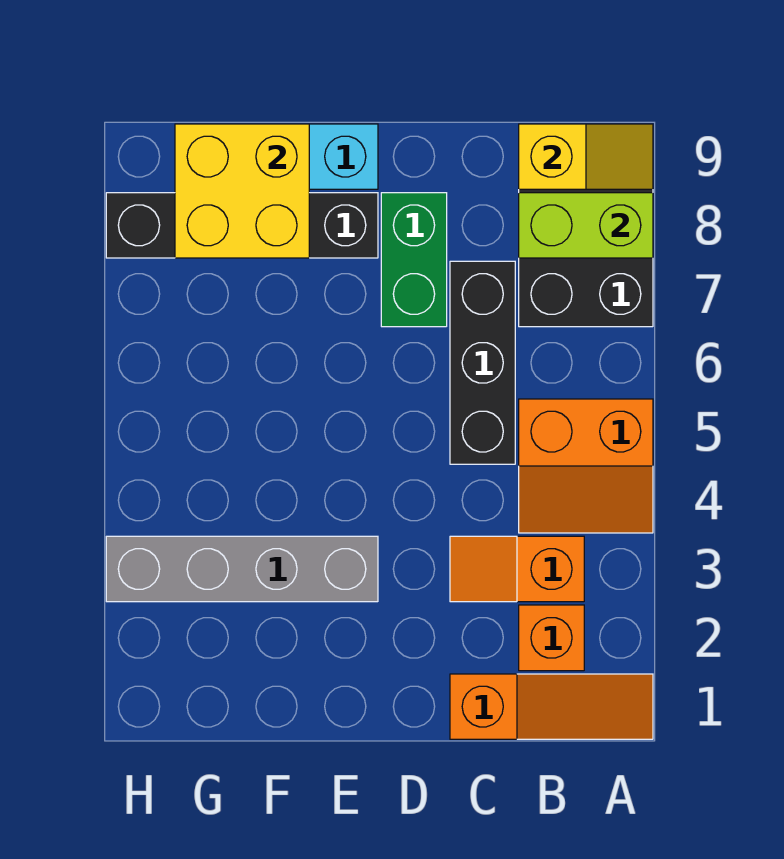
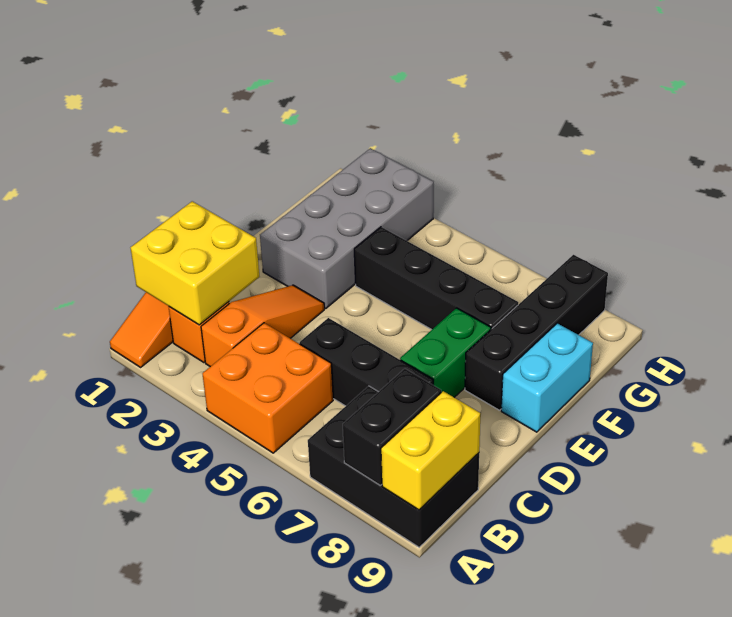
orange 2x2 slope [519,399,653,533] -> orange 2x2 brick [203,323,333,453]
lime 1x2 brick [519,193,653,258] -> black 1x2 brick [343,369,441,485]
yellow 1x2 slope [519,124,653,189] -> yellow 1x2 brick [381,391,480,510]
orange 1x2 slope [450,536,584,602] -> orange 1x3 slope [201,285,324,367]
green 1x2 brick [381,193,447,327] -> green 1x2 brick turned to [400,308,491,397]
grey 1x4 brick [106,536,378,602] -> grey 2x4 brick [260,148,434,308]
none -> black 1x4 brick [354,227,518,330]
yellow 2x2 brick [175,124,309,258] -> yellow 2x2 brick moved to [131,201,259,325]

